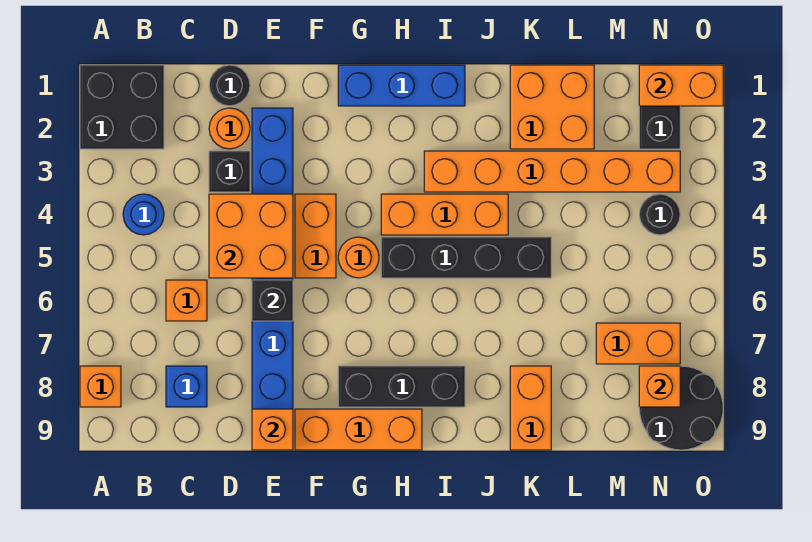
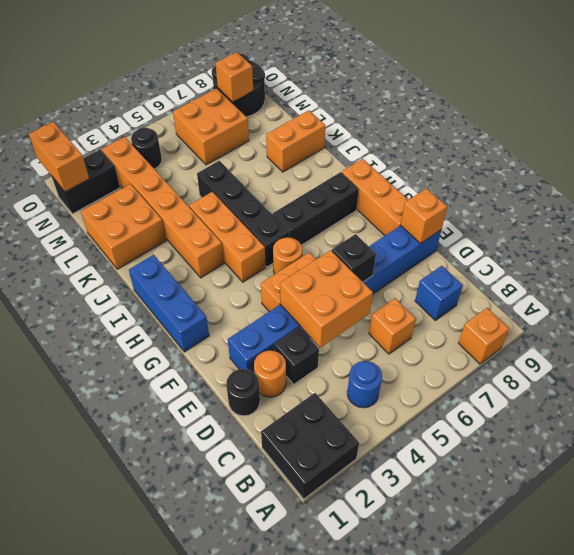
black 1x3 brick [338,366,465,407] -> black 1x3 brick turned to [273,172,359,245]
orange 1x2 brick [596,323,680,364] -> orange 2x2 brick [173,89,249,165]

